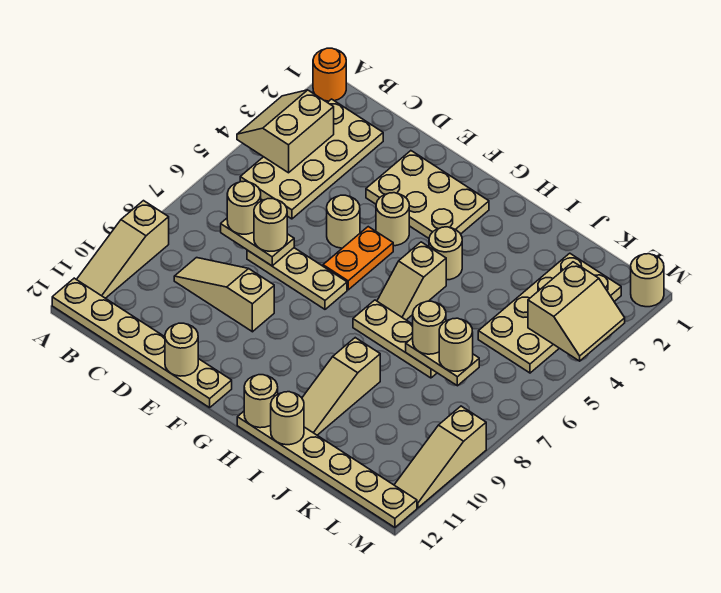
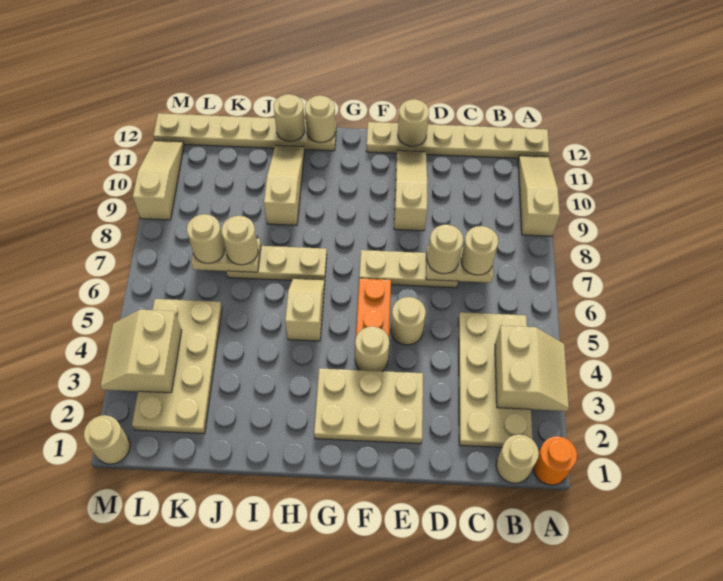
tan 1x3 slope [174,258,274,332] -> tan 1x3 slope turned to [394,150,427,231]
tan 1x1 round brick [429,227,462,280] -> tan 1x1 round brick moved to [496,435,539,483]

